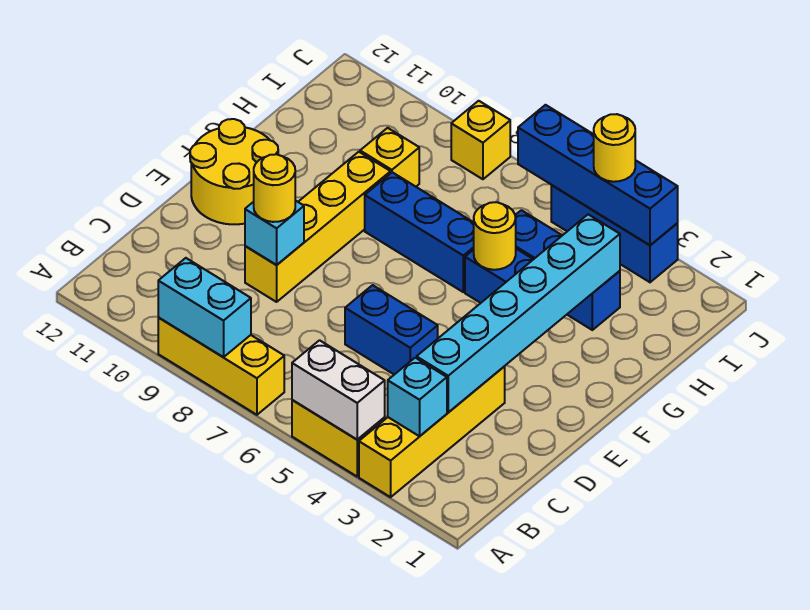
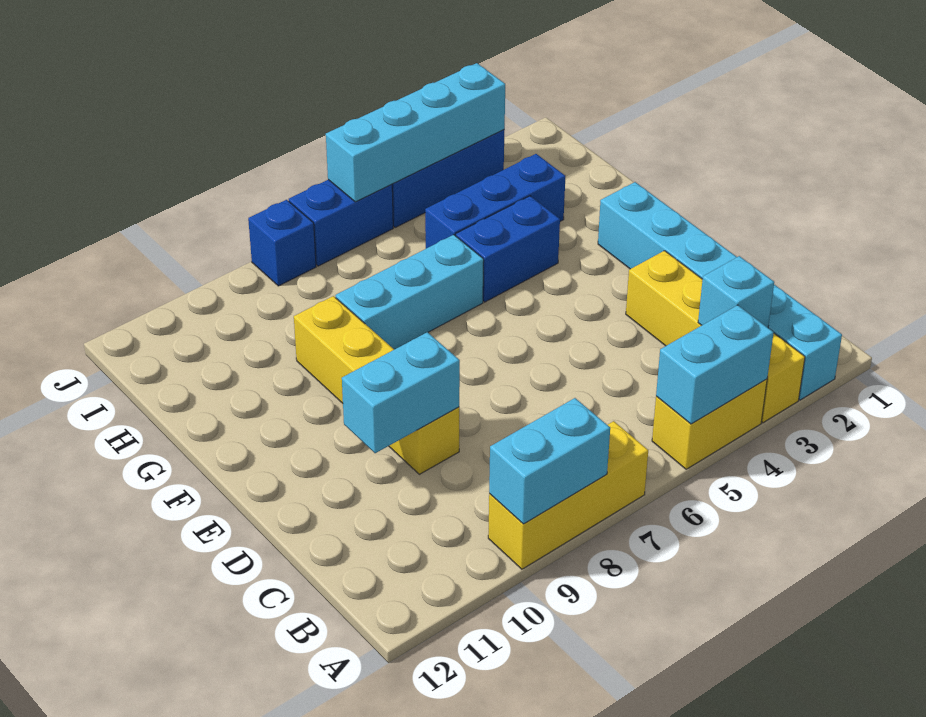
white 1x2 brick [292,340,385,440] -> cyan 1x2 brick [656,305,774,424]
cyan 1x6 brick [417,214,620,412] -> cyan 1x6 brick moved to [598,182,842,400]
blue 1x2 brick [345,285,438,375] -> blue 1x2 brick moved to [289,180,393,266]
cyan 1x1 brick [245,200,304,265] -> cyan 1x2 brick [342,332,460,453]
yellow 1x1 round brick [254,154,295,222] -> none
yellow 2x2 round brick [190,119,278,224] -> none
yellow 1x1 round brick [474,202,516,270] -> none
blue 1x3 brick [365,172,474,292] -> cyan 1x3 brick [335,235,484,350]
yellow 1x1 brick [360,128,419,187] -> none
blue 1x4 brick [518,105,678,245] -> cyan 1x4 brick [326,63,505,202]
yellow 1x1 round brick [594,114,635,182] -> none
yellow 1x1 brick [451,101,510,179] -> blue 1x1 brick [248,200,316,286]

